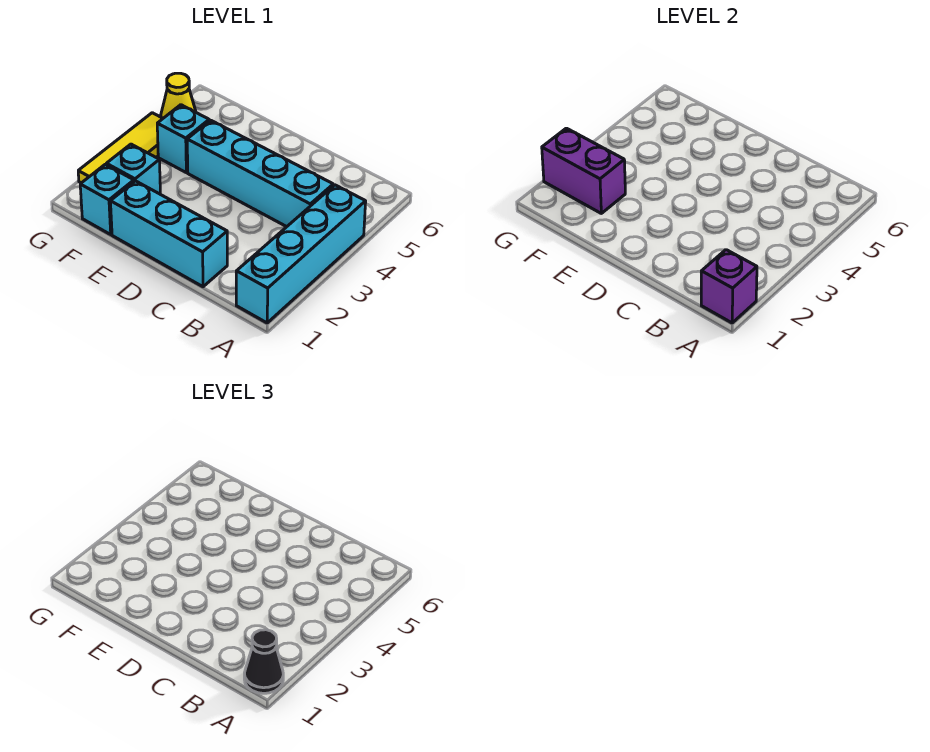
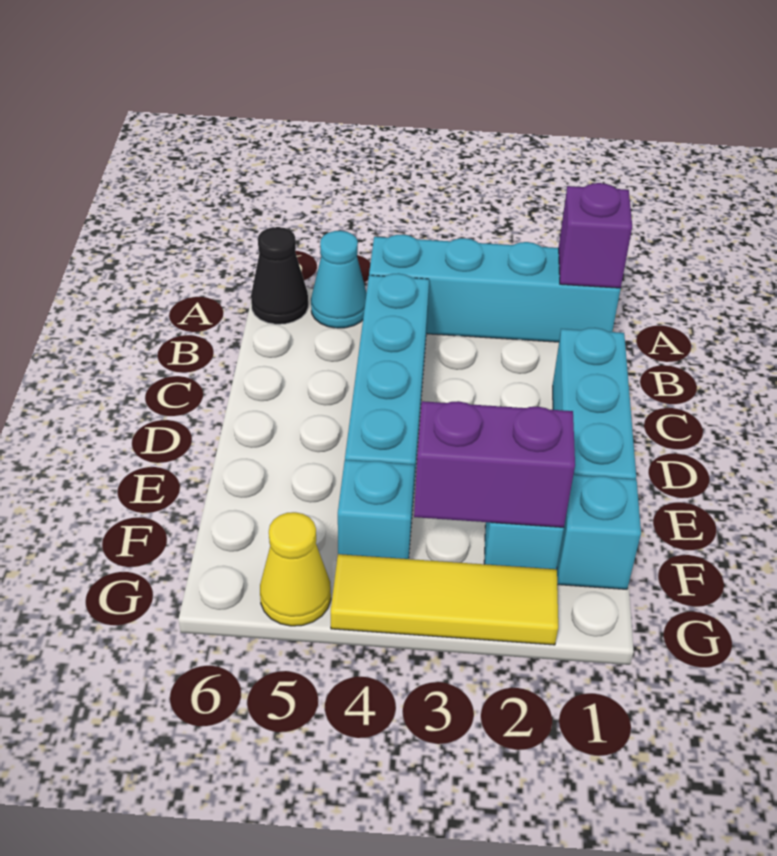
black 1x1 cone [244,630,283,693] -> black 1x1 cone moved to [251,227,308,324]
none -> cyan 1x1 cone [311,231,367,328]
purple 1x2 brick [542,128,625,213] -> purple 1x2 brick turned to [414,401,575,527]

